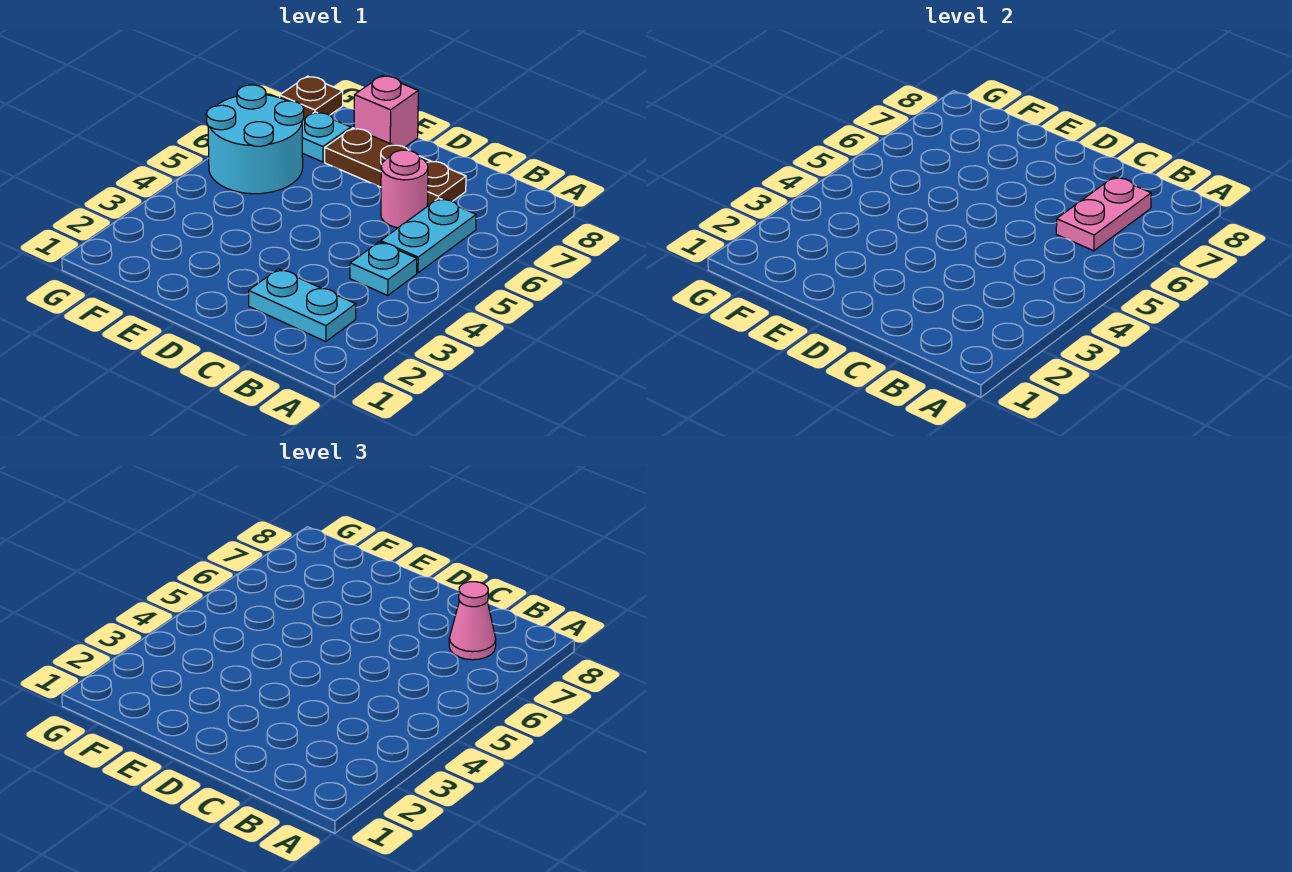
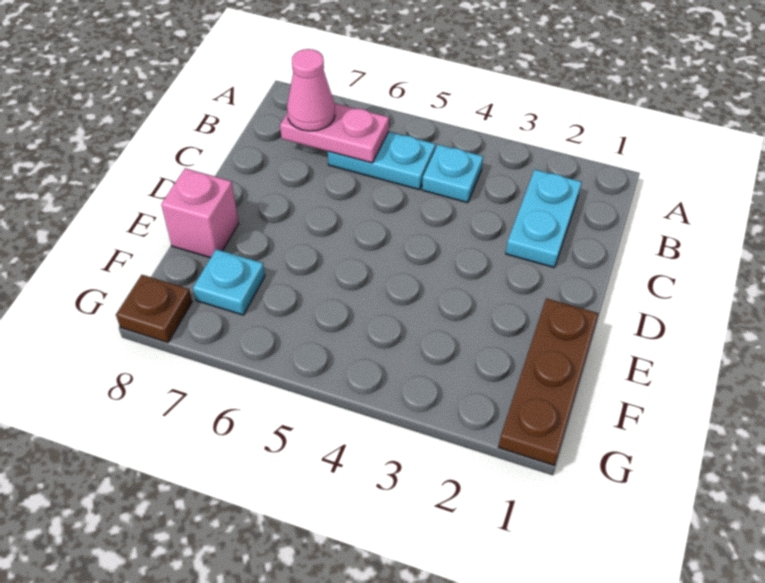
pink 1x1 round brick [381,150,428,228] -> none
brown 1x3 plate [325,128,466,206] -> brown 1x3 plate moved to [498,298,598,465]
cyan 2x2 round brick [206,85,304,194] -> none

